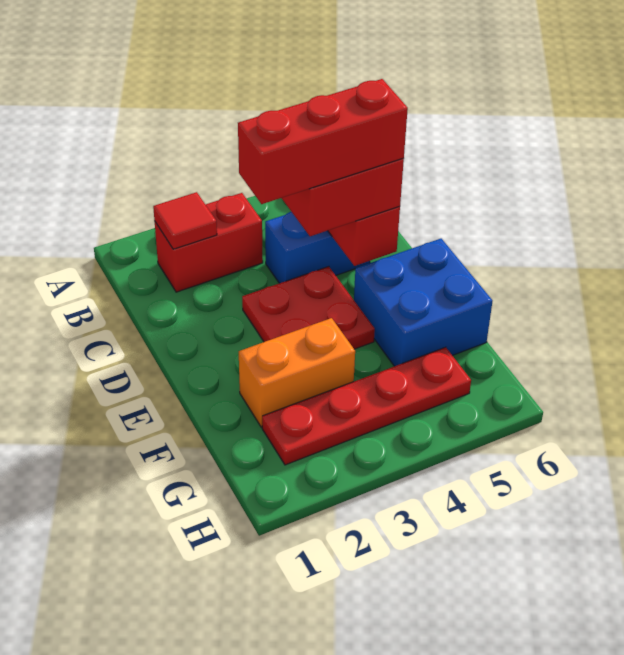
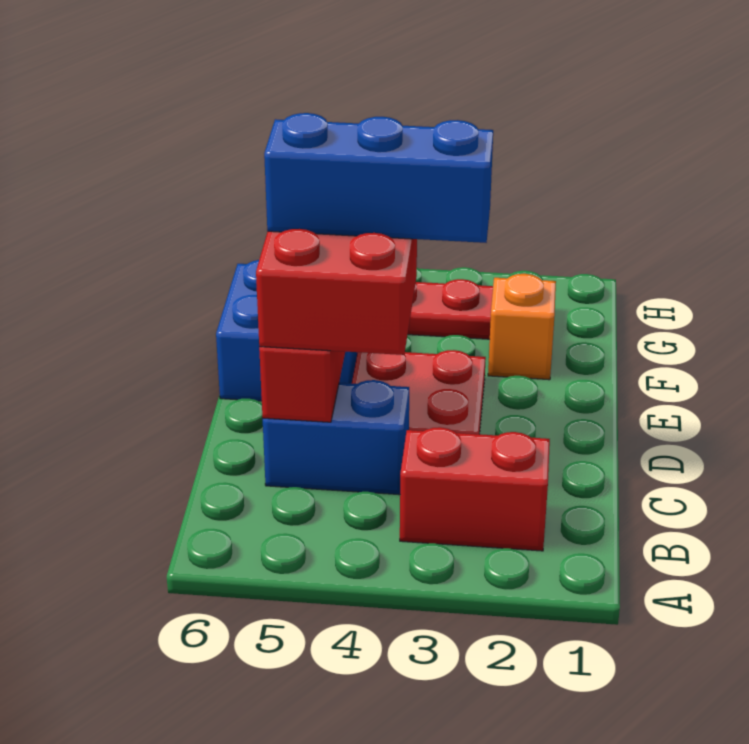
red 1x1 tile [153,192,217,249] -> none
red 1x3 brick [238,79,408,204] -> blue 1x3 brick [264,113,493,243]
orange 1x2 brick [239,318,355,427] -> orange 1x1 brick [488,274,556,380]

